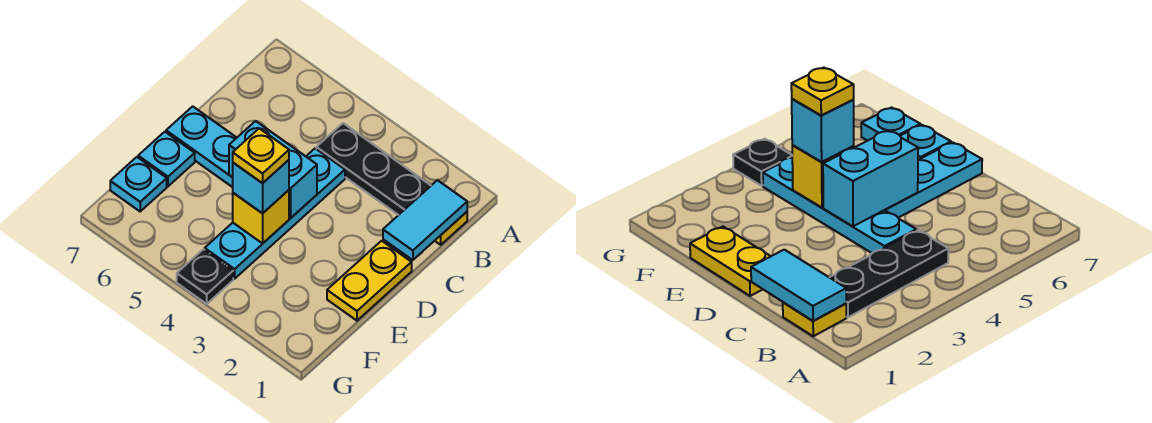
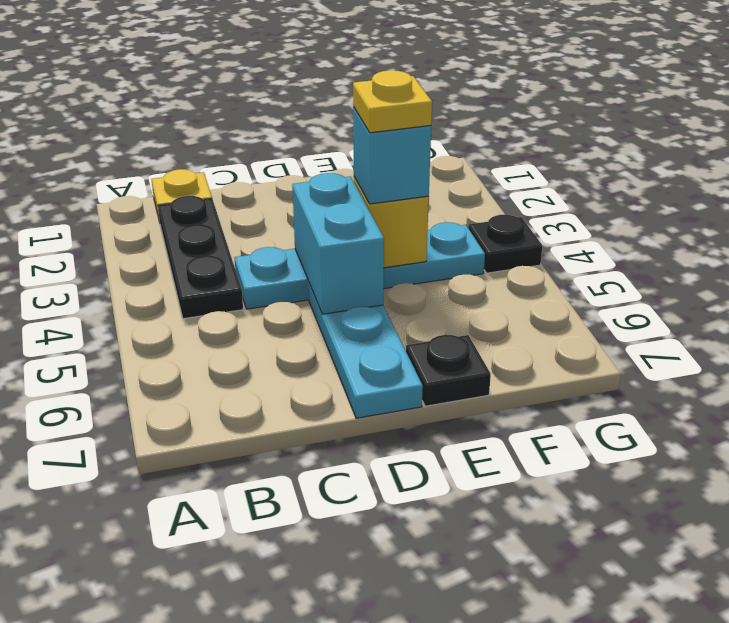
cyan 1x2 tile [383,180,467,260] -> none
yellow 1x2 plate [327,241,412,321] -> none
cyan 1x1 plate [138,132,195,186] -> black 1x1 plate [406,335,491,406]
cyan 1x1 plate [110,157,167,211] -> none

